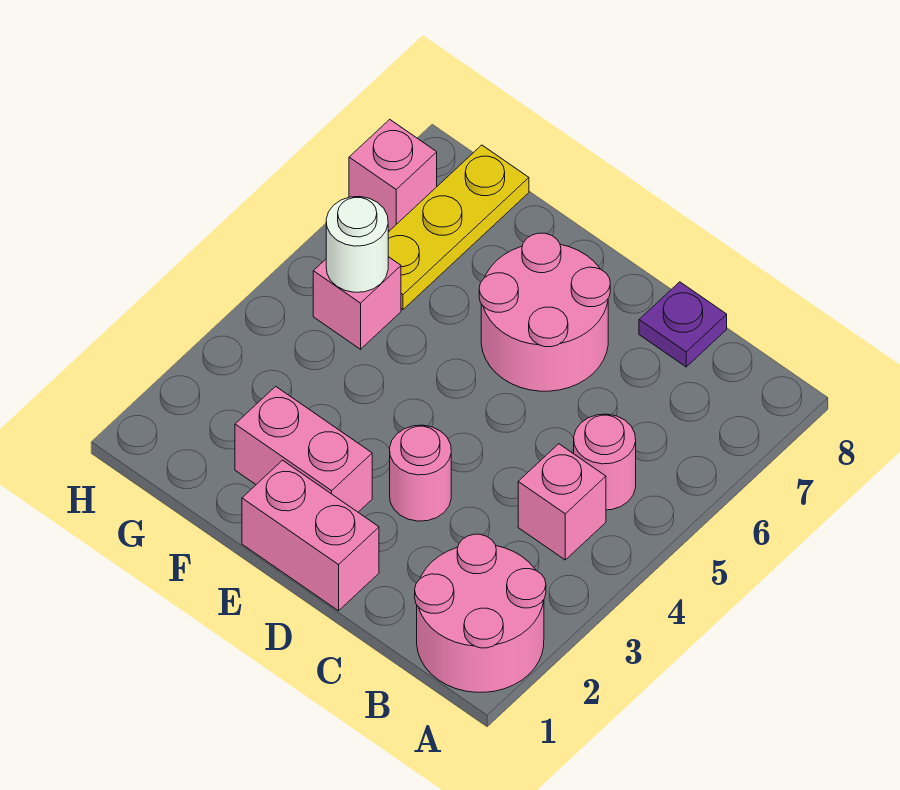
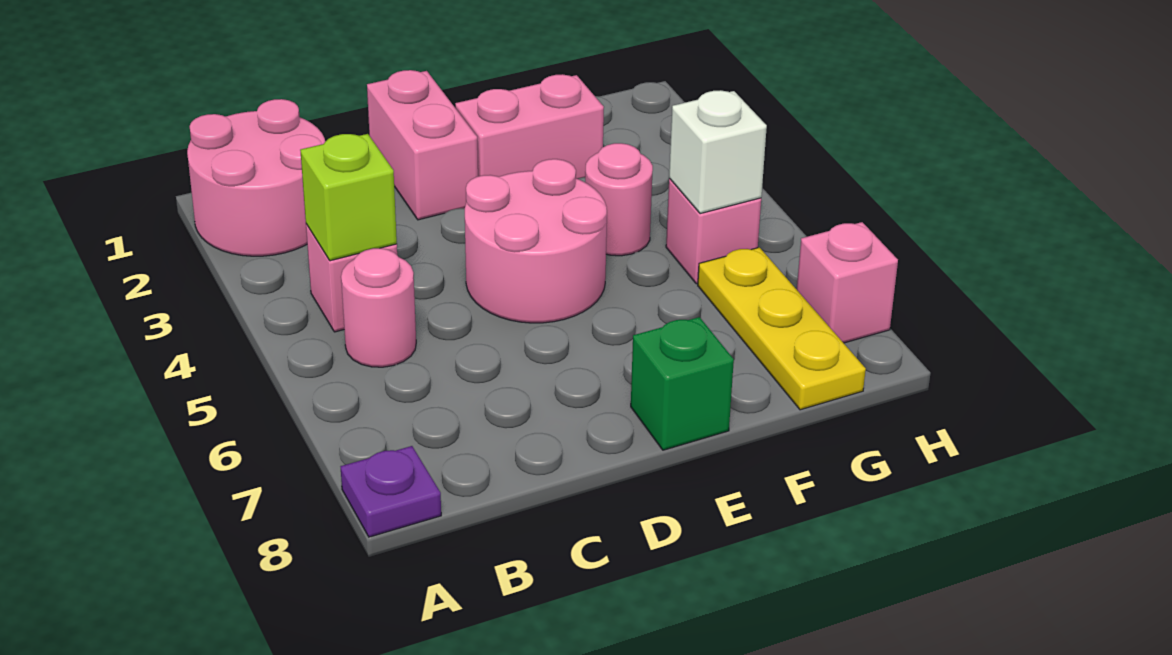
none -> lime 1x1 brick [300,134,397,261]
purple 1x1 plate [639,282,727,367] -> purple 1x1 plate moved to [341,446,441,537]
pink 1x2 brick [242,460,379,611] -> pink 1x2 brick turned to [367,70,478,220]
pink 1x1 round brick [390,425,451,521] -> pink 1x1 round brick moved to [585,143,653,256]
pink 2x2 round brick [479,233,610,391] -> pink 2x2 round brick moved to [465,159,607,323]
none -> green 1x1 brick [631,317,734,450]
white 1x1 round brick [326,197,388,292] -> white 1x1 brick [669,90,767,214]

